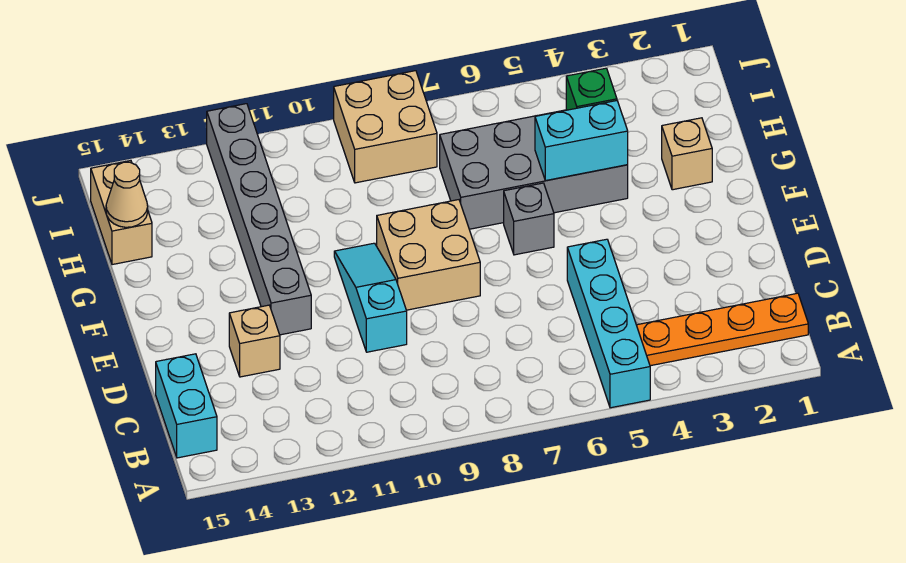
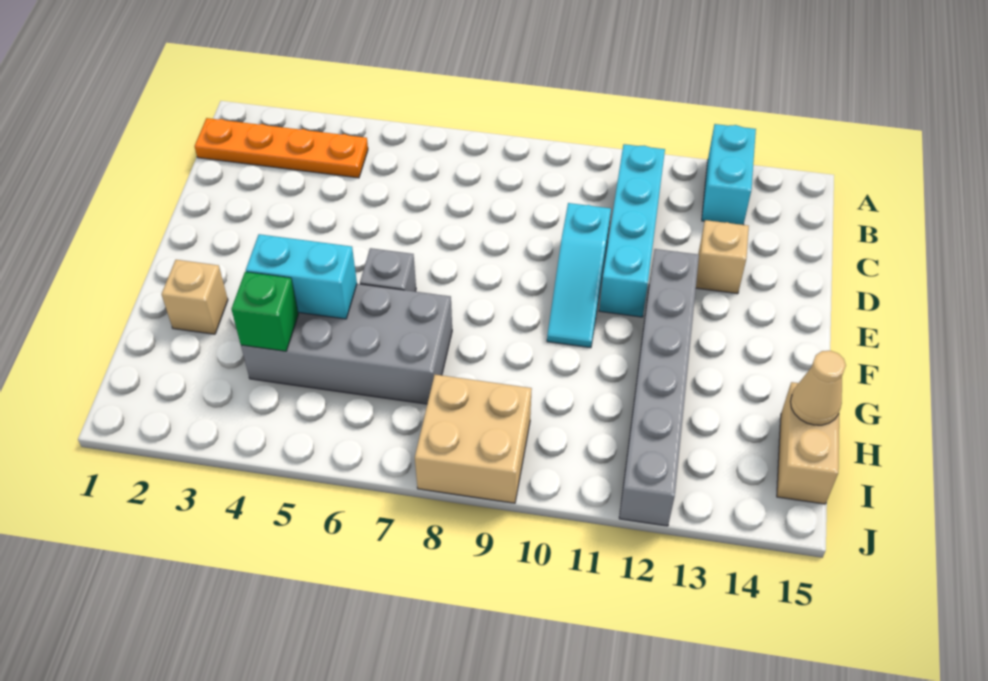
cyan 1x4 brick [567,239,650,408] -> cyan 1x4 brick moved to [599,144,665,317]
cyan 1x2 brick [156,354,217,458] -> cyan 1x2 brick moved to [702,124,756,225]
tan 2x2 brick [377,200,480,310] -> none

